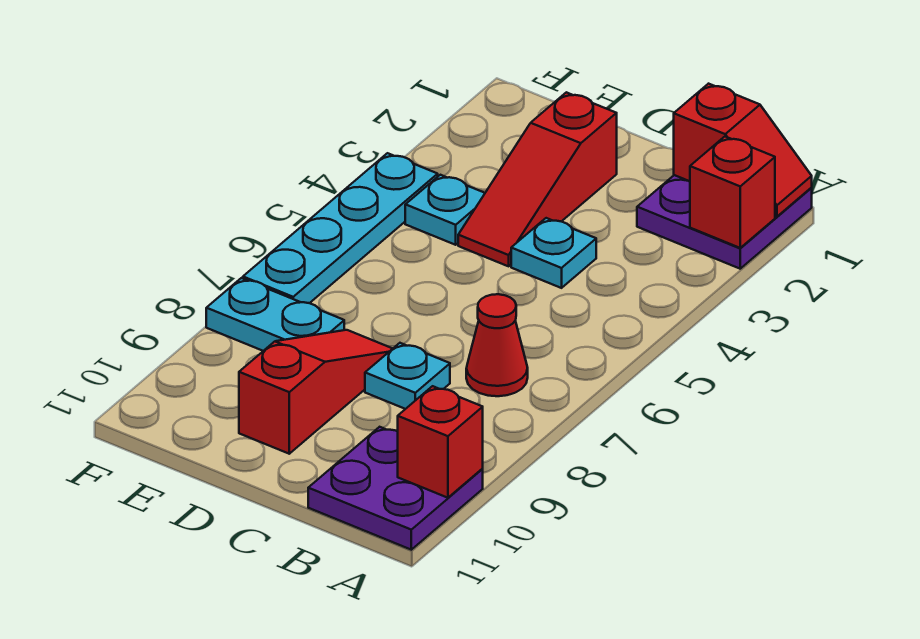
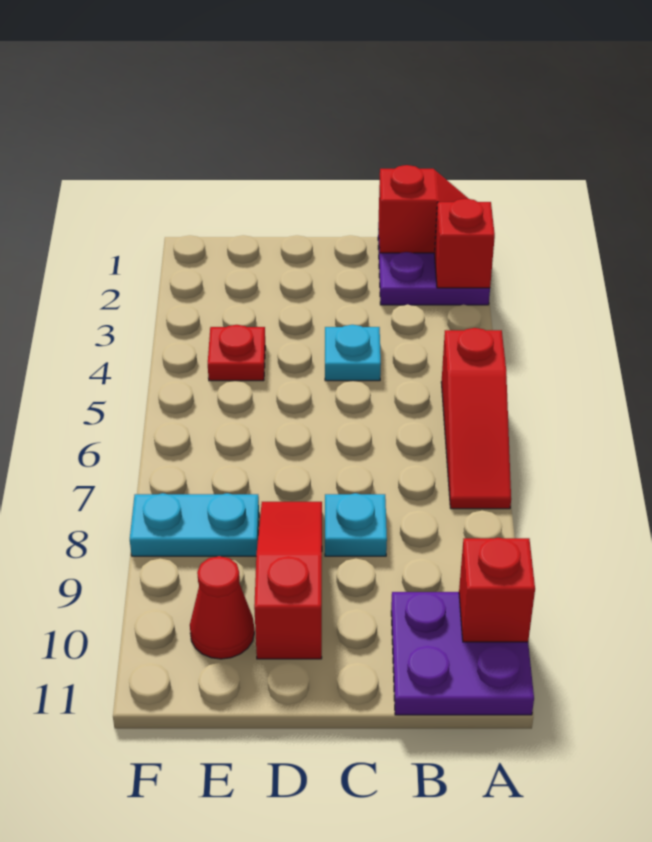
red 1x1 cone [466,294,528,396] -> red 1x1 cone moved to [190,556,254,659]
red 1x3 slope [458,92,617,266] -> red 1x3 slope moved to [441,328,511,509]
cyan 1x1 plate [405,175,485,245] -> red 1x1 plate [208,325,265,381]
cyan 1x4 plate [243,153,438,303] -> none

